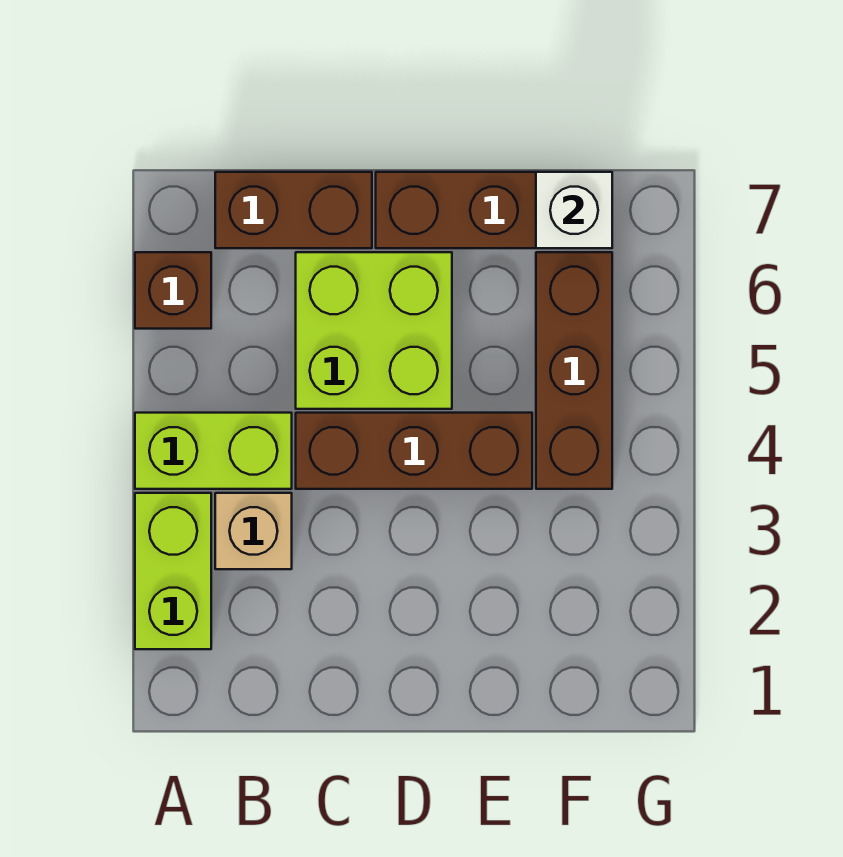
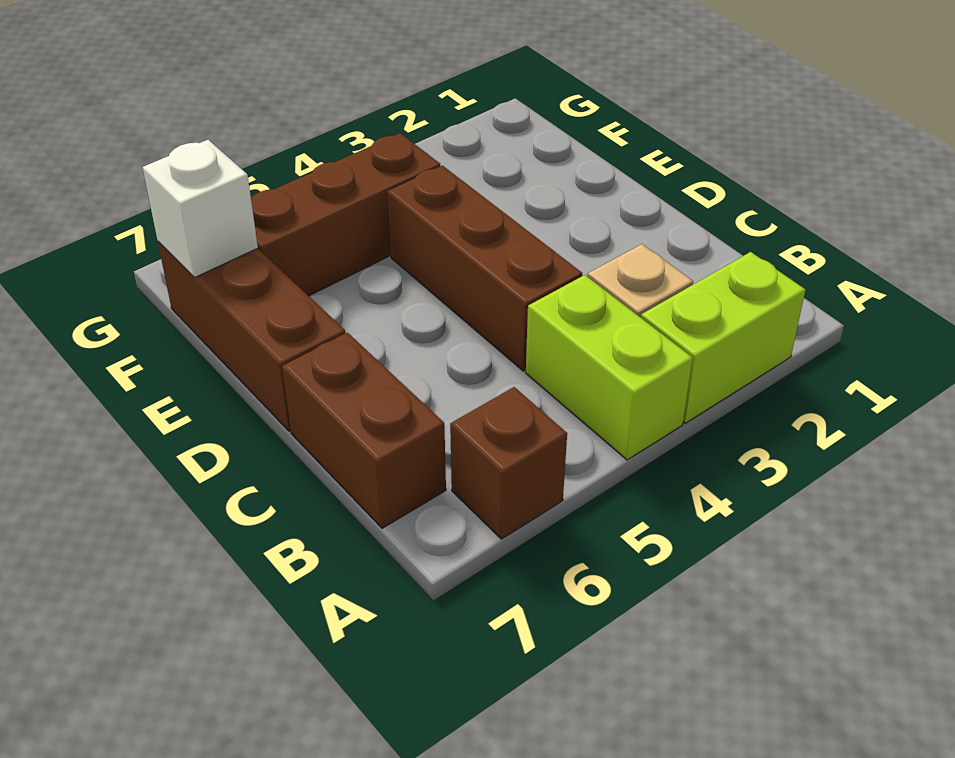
lime 2x2 brick [296,252,452,409] -> none

